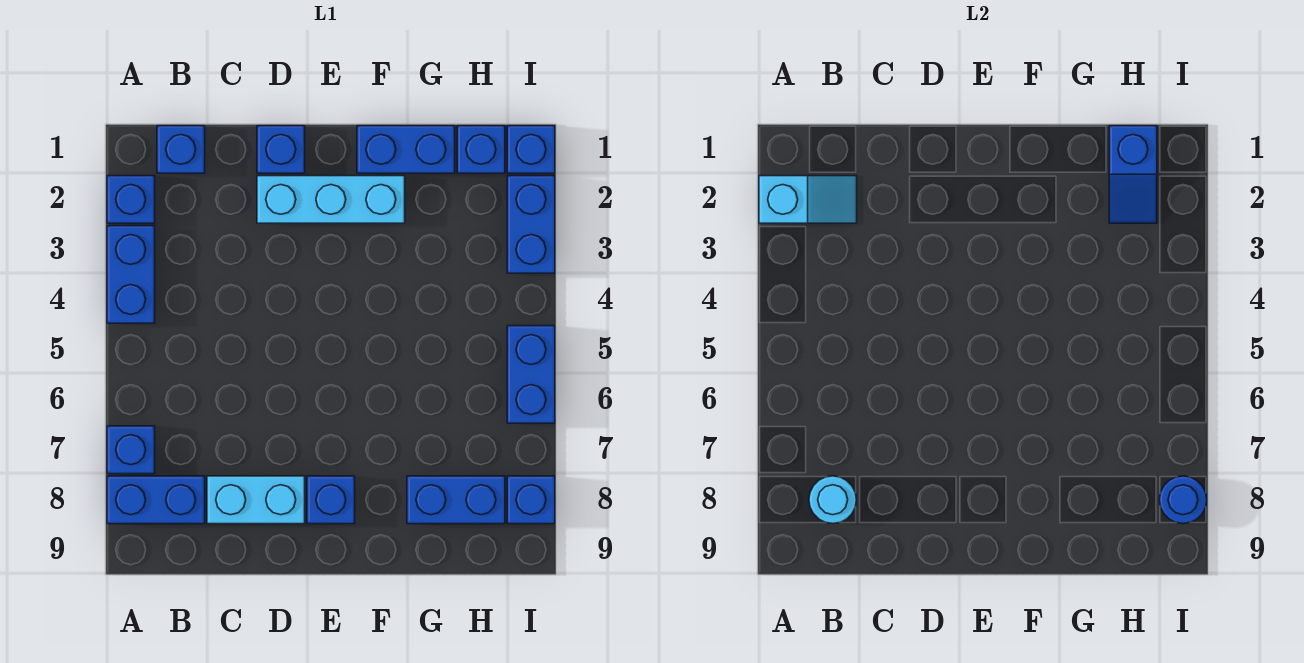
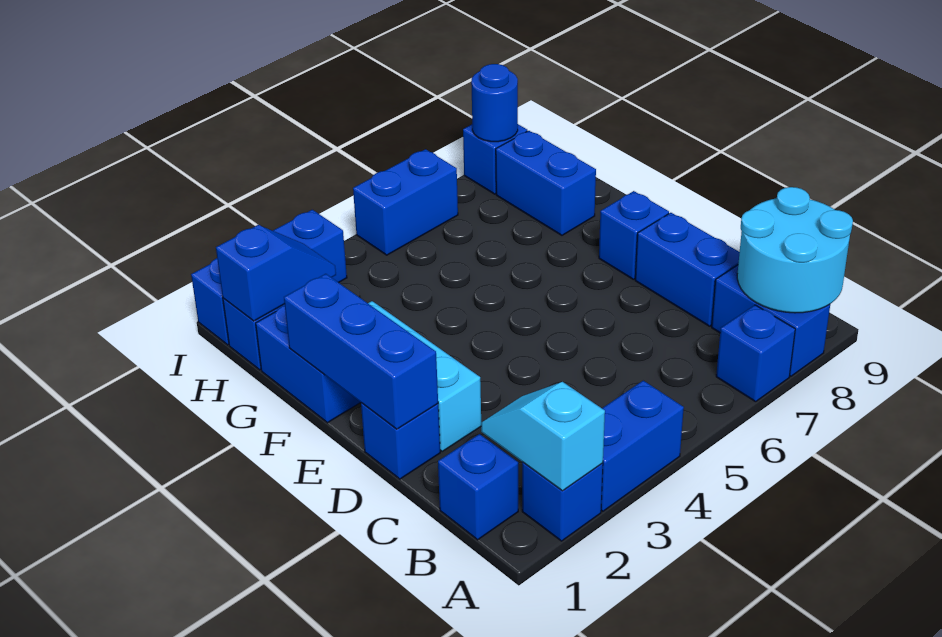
cyan 1x1 round brick [809,476,857,524] -> cyan 2x2 round brick [737,187,853,313]
cyan 1x2 brick [207,476,305,524] -> blue 1x2 brick [635,213,740,326]
none -> blue 1x3 brick [284,274,438,429]

